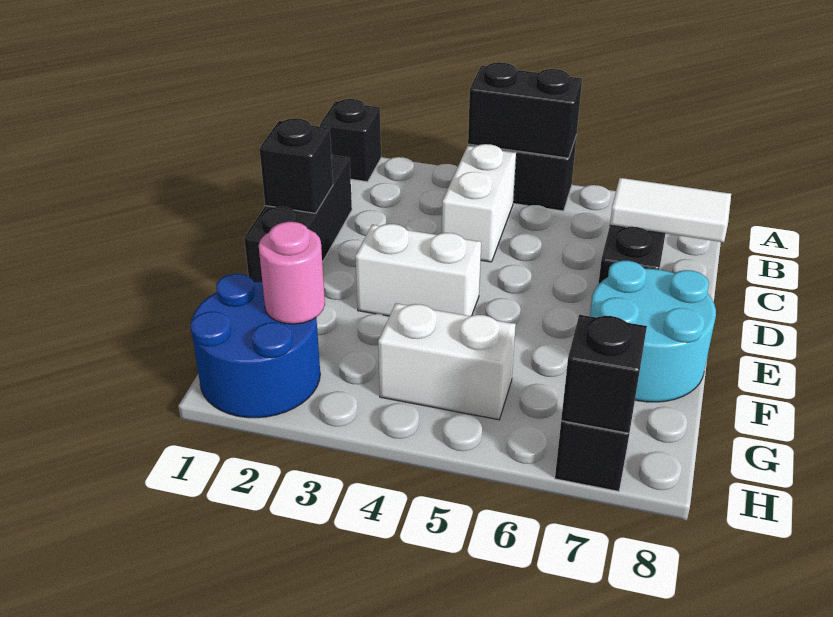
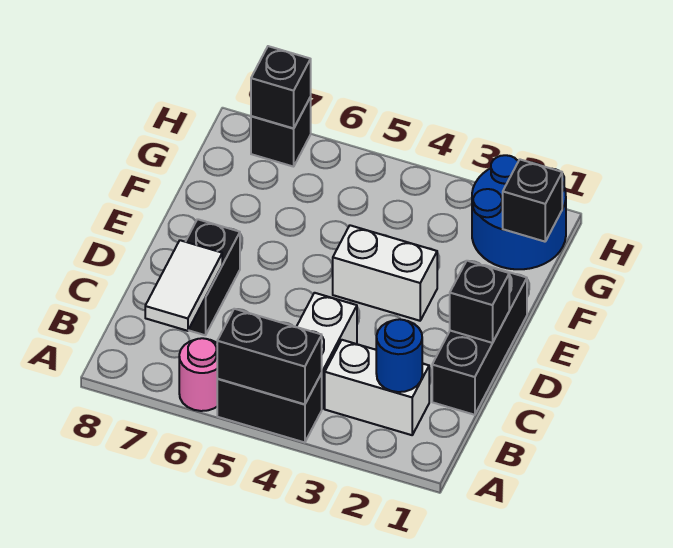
black 1x1 brick [320,99,381,182] -> black 1x1 brick moved to [503,160,562,242]
none -> blue 1x1 round brick [376,319,422,392]
white 1x2 tile [610,178,731,242] -> white 1x2 tile turned to [145,240,222,331]
cyan 2x2 round brick [590,261,716,402] -> none
pink 1x1 round brick [259,222,325,324] -> pink 1x1 round brick moved to [179,338,217,411]
white 1x2 brick [378,303,516,420] -> white 1x2 brick moved to [325,340,429,435]

